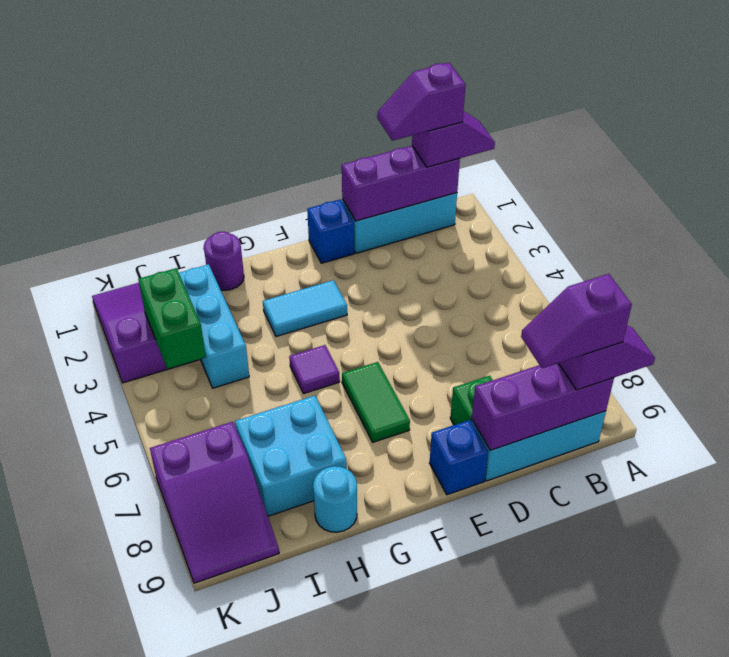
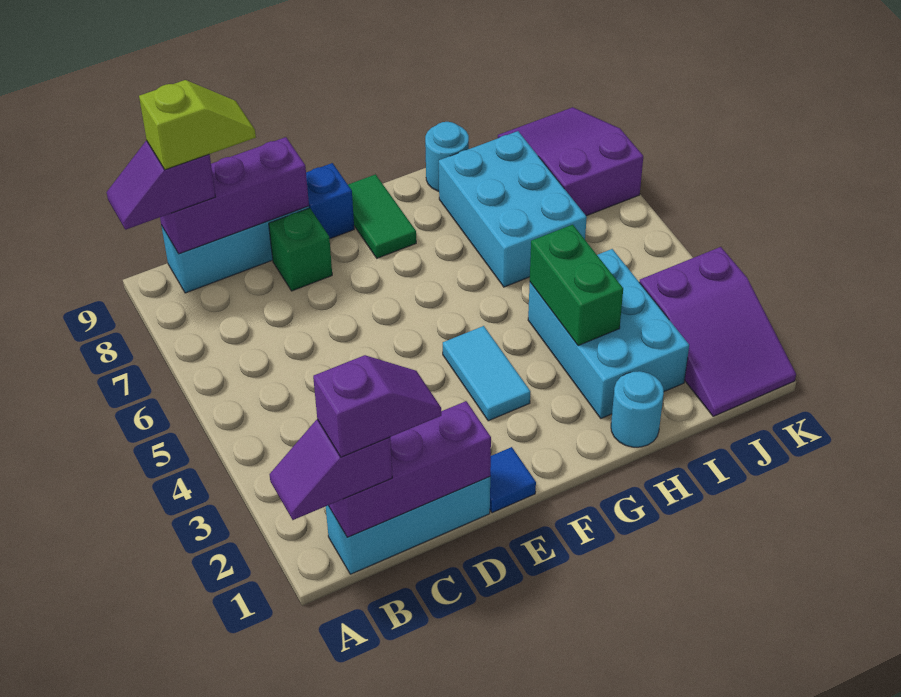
purple 1x2 slope [521,274,632,368] -> lime 1x2 slope [139,80,256,170]
blue 1x1 brick [307,199,354,263] -> blue 1x1 tile [490,447,536,513]
cyan 1x2 tile [263,280,347,337] -> cyan 1x2 tile turned to [443,326,530,421]
green 1x2 tile [342,362,410,442] -> green 1x2 tile moved to [348,174,416,258]
purple 1x1 tile [289,345,340,394] -> none
purple 1x1 round brick [204,232,244,290] -> cyan 1x1 round brick [611,371,664,447]
cyan 2x2 brick [235,396,347,516] -> cyan 2x3 brick [439,131,587,287]
cyan 1x3 brick [179,264,249,388] -> cyan 2x3 brick [528,249,689,418]
green 1x2 brick [138,268,206,369] -> green 1x2 brick moved to [530,225,623,346]

